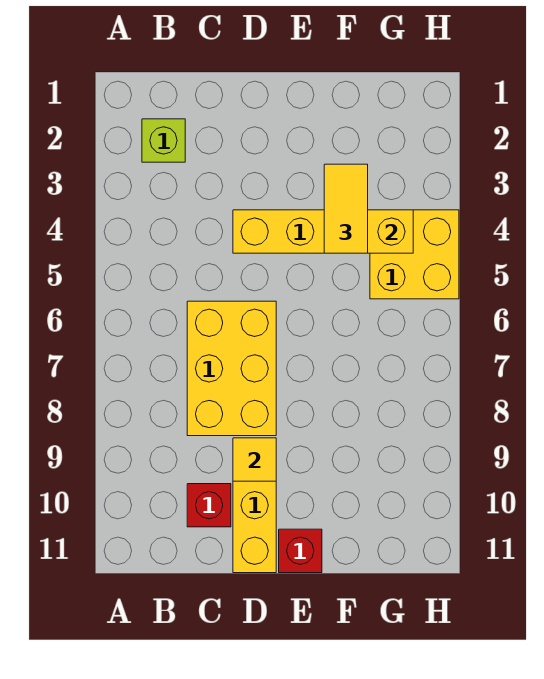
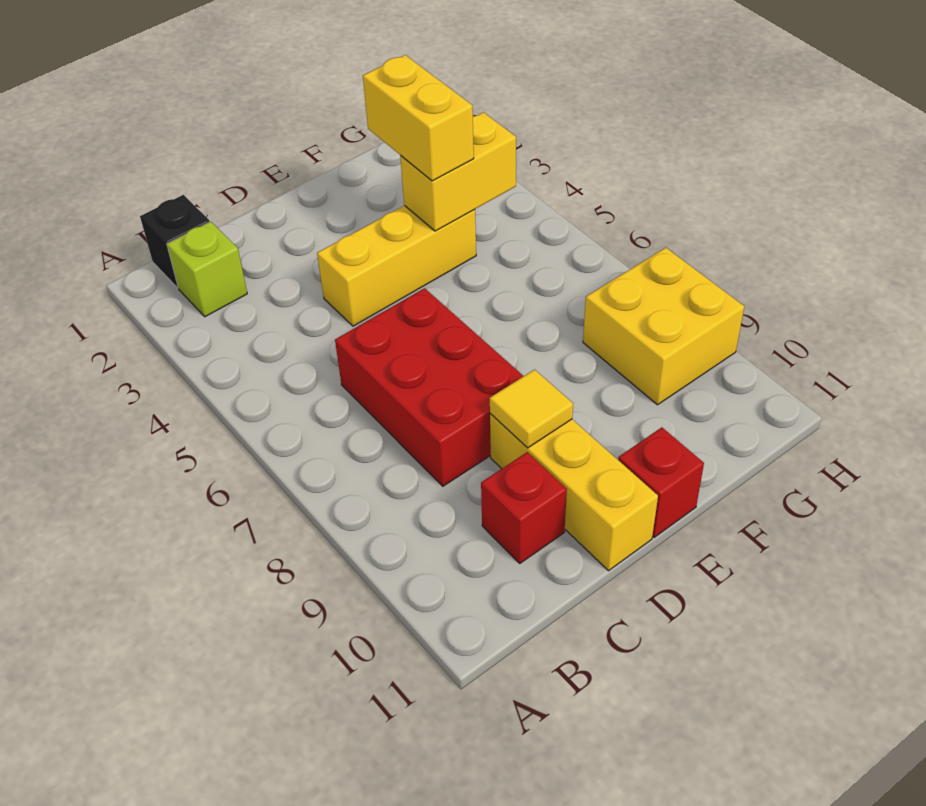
none -> black 1x1 brick [140,195,210,288]
yellow 2x3 brick [187,301,276,436] -> red 2x3 brick [335,288,523,486]
yellow 1x2 tile [324,164,368,253] -> yellow 1x2 brick [363,55,474,181]
yellow 2x2 brick [370,210,459,299] -> yellow 2x2 brick moved to [583,248,744,405]

